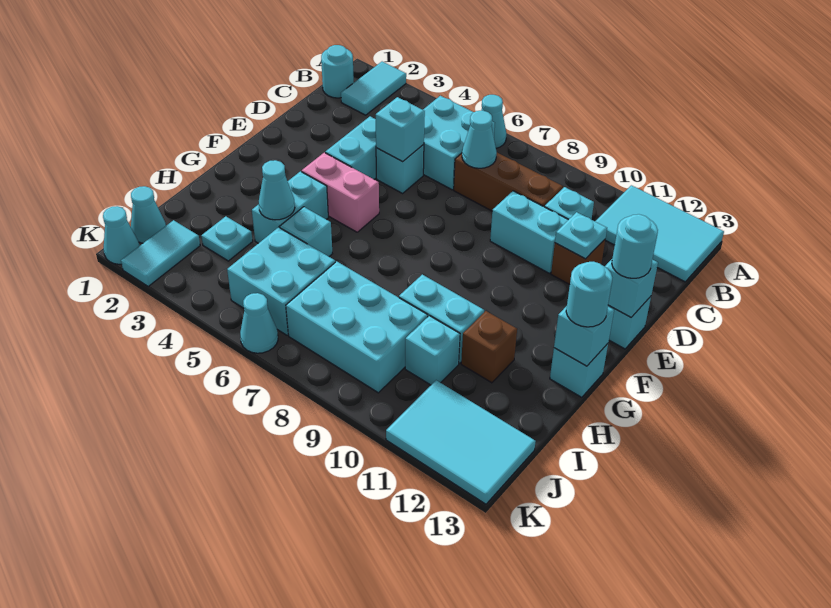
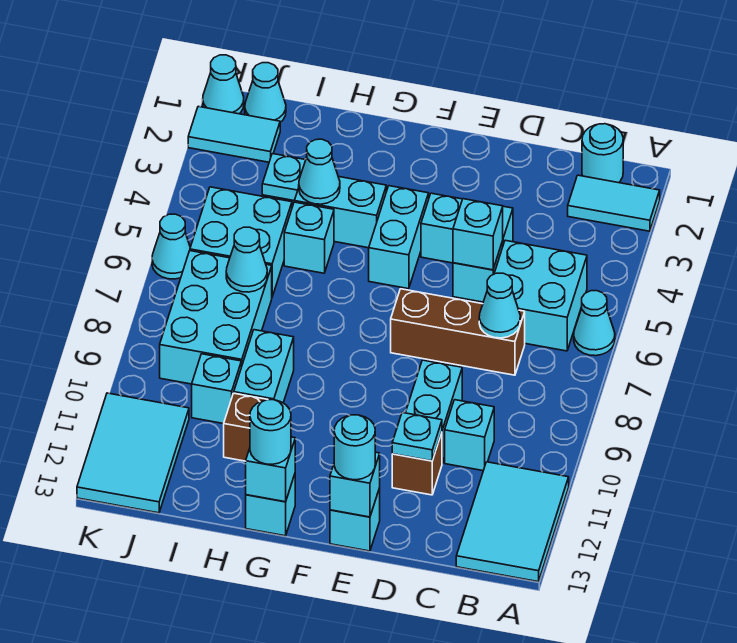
brown 1x3 brick [454,153,563,211] -> brown 1x3 brick turned to [391,289,525,375]
pink 1x2 brick [302,153,379,232] -> cyan 1x2 brick [369,186,429,289]
none -> cyan 1x1 cone [226,227,267,292]

